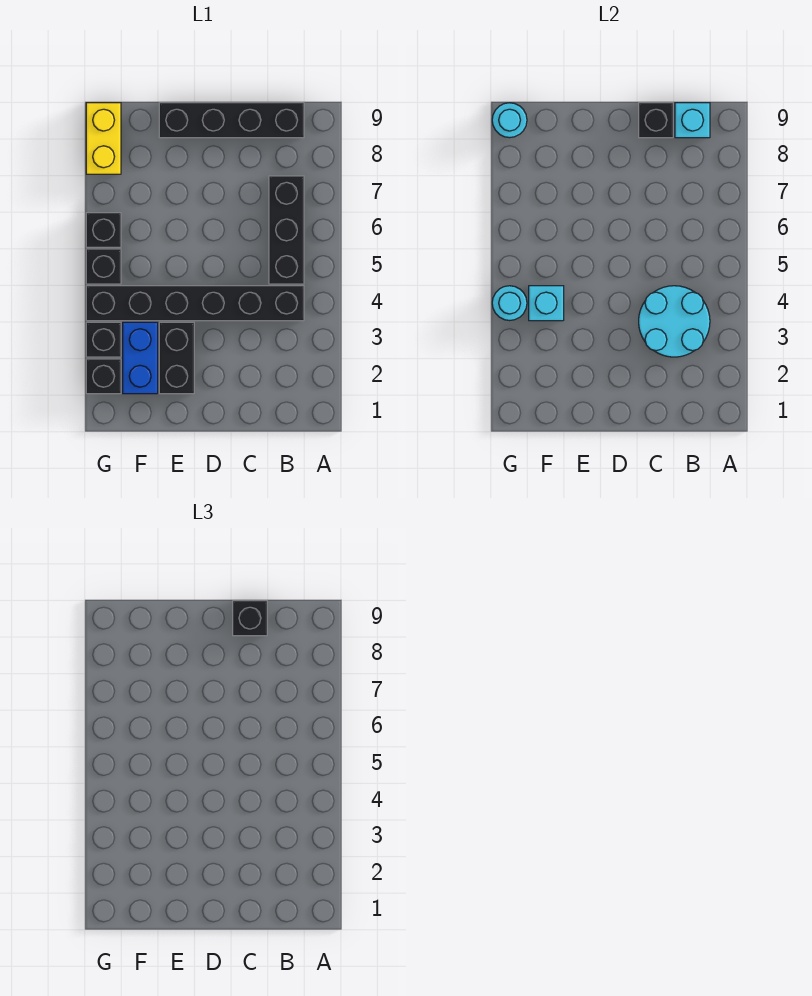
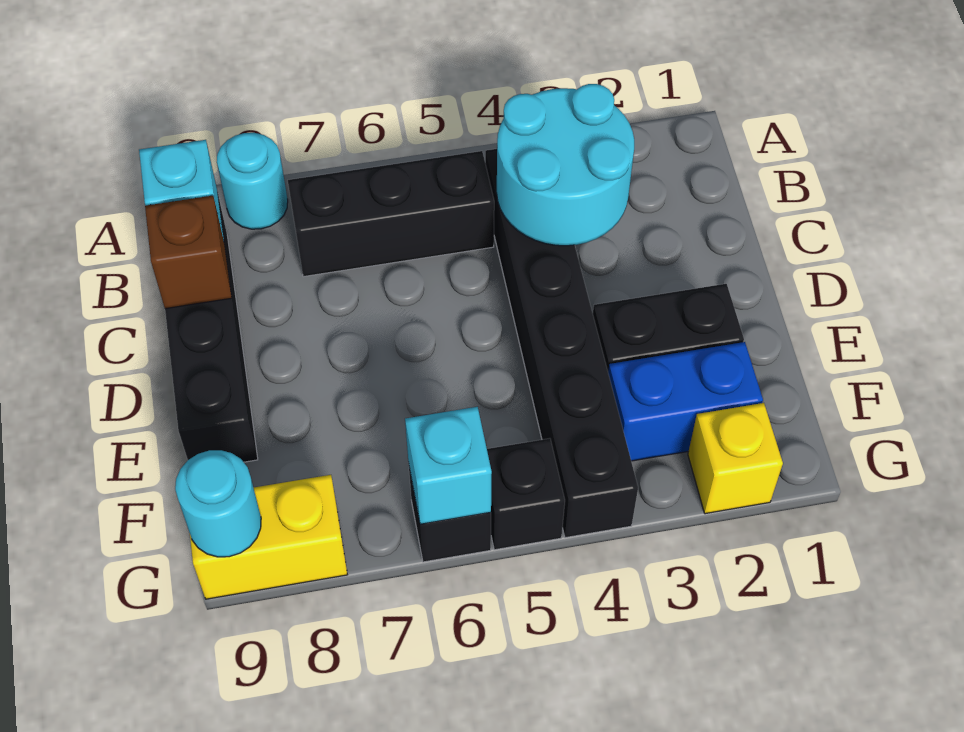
black 1x1 brick [639,103,673,138] -> brown 1x1 brick [145,196,232,309]
black 1x1 brick [233,601,267,636] -> none
cyan 1x1 brick [529,286,564,321] -> cyan 1x1 brick moved to [405,407,492,524]
black 1x1 brick [86,359,121,394] -> yellow 1x1 brick [688,403,783,514]
black 1x1 brick [86,322,121,357] -> none
cyan 1x1 round brick [492,286,527,321] -> cyan 1x1 round brick moved to [217,133,288,229]

